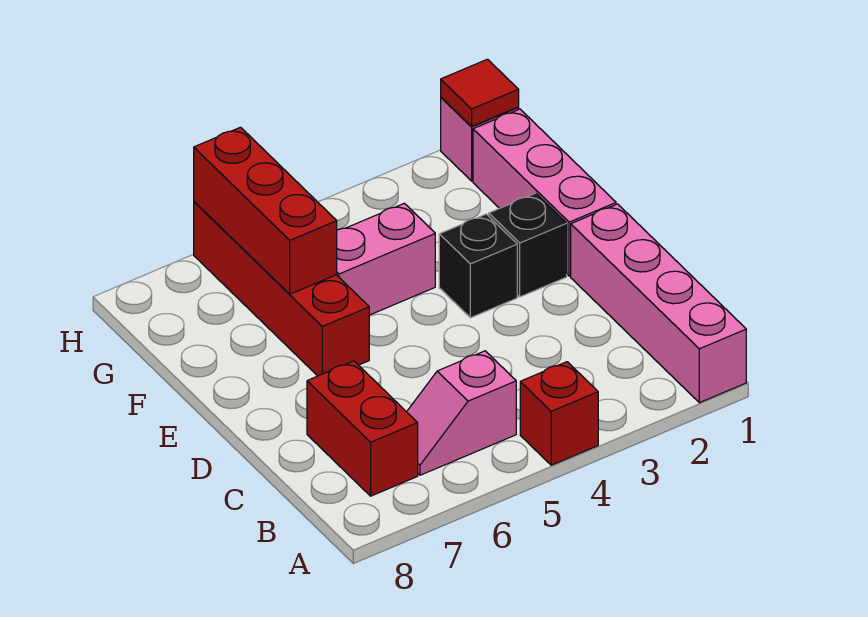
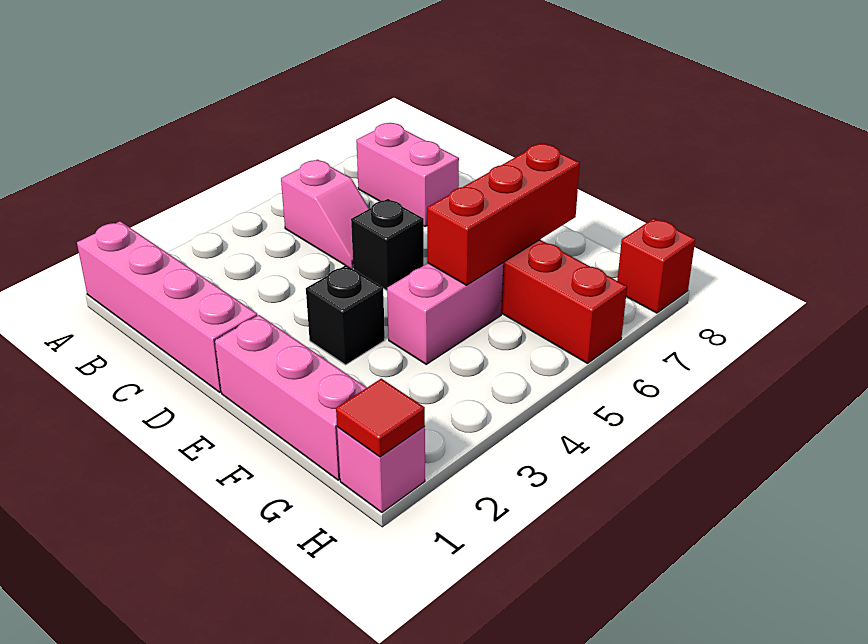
red 1x1 brick [520,362,598,465] -> red 1x1 brick moved to [617,218,695,313]
pink 1x2 slope [407,351,516,475] -> pink 1x2 slope turned to [281,160,369,269]
red 1x2 brick [307,361,418,496] -> pink 1x2 brick [356,123,459,226]
black 1x1 brick [489,193,567,297] -> black 1x1 brick moved to [351,199,424,291]
red 1x3 brick [194,127,337,294] -> red 1x3 brick turned to [427,144,580,285]

